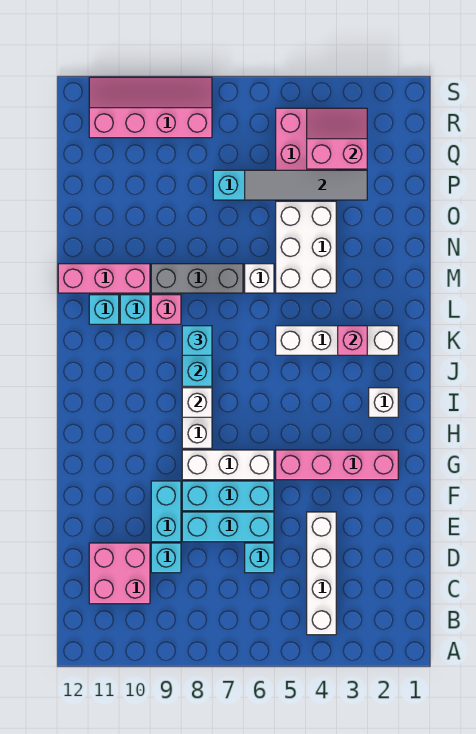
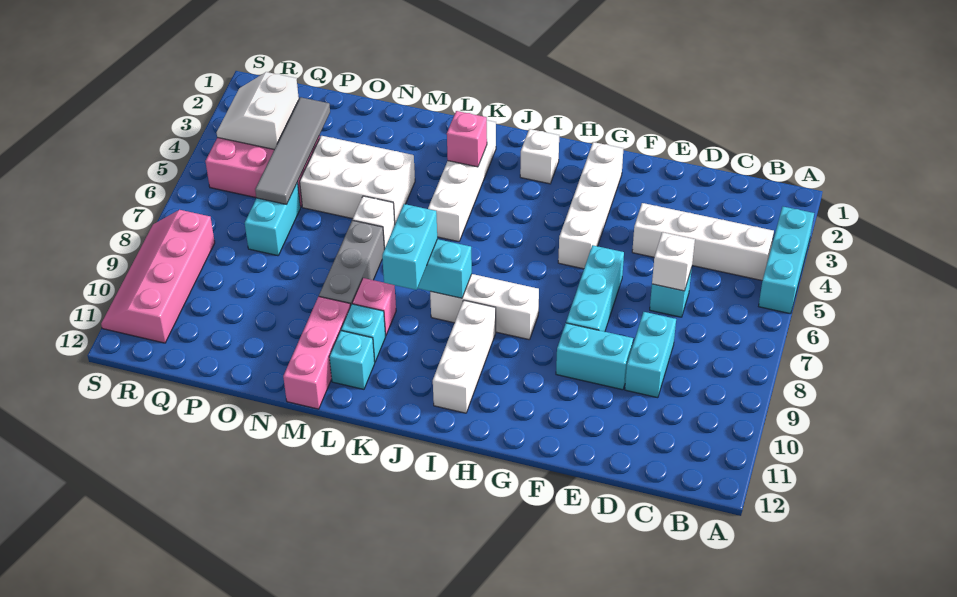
pink 2x2 brick [89,543,150,604] -> none
cyan 1x1 brick [151,543,181,573] -> cyan 1x2 brick [625,312,676,398]
cyan 1x3 brick [182,512,274,542] -> cyan 1x3 brick moved to [759,207,814,314]
pink 1x4 brick [276,450,398,480] -> white 1x4 brick [558,142,623,269]
white 1x3 brick [182,450,274,480] -> white 1x3 brick moved to [433,300,496,413]
white 1x1 brick [182,388,212,417] -> white 1x1 brick moved to [652,232,695,291]
cyan 1x1 brick [182,326,212,355] -> cyan 1x2 brick [382,204,437,290]
pink 2x2 slope [307,108,367,169] -> white 2x2 slope [217,72,299,149]

